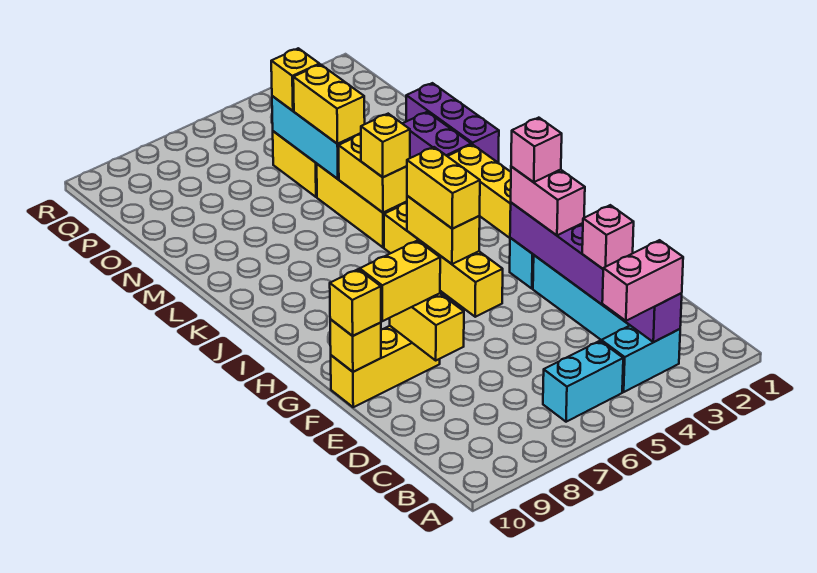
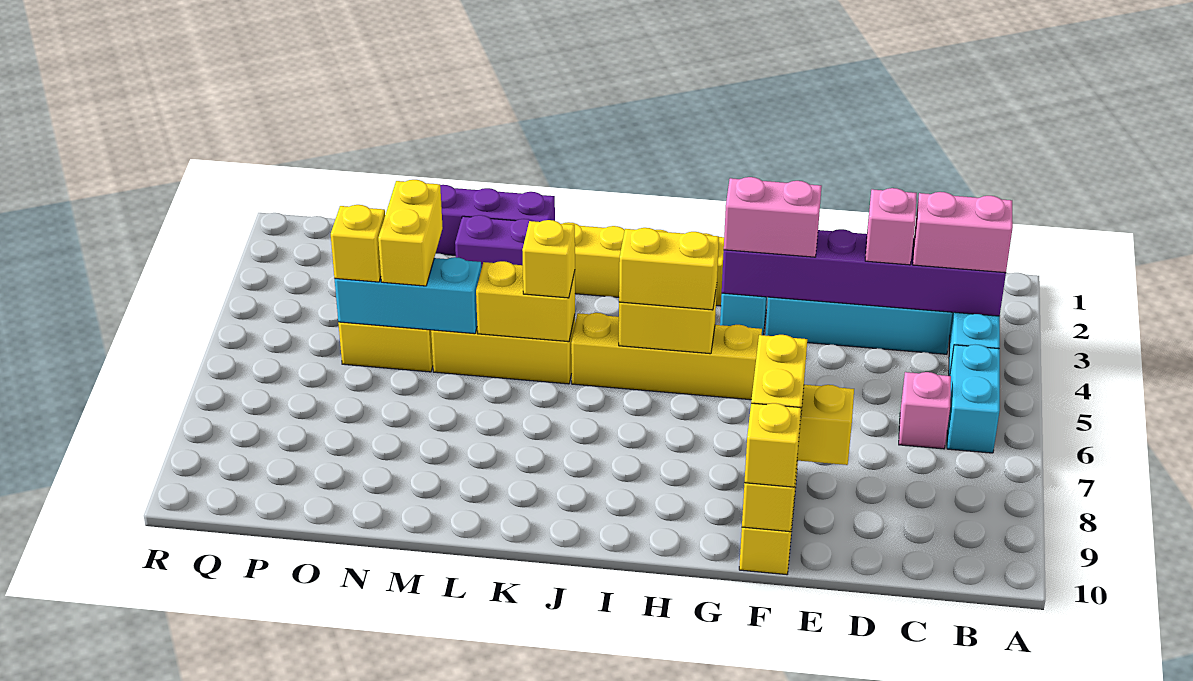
pink 1x2 brick [602,240,683,321] -> pink 1x2 brick turned to [913,192,1013,273]
pink 1x1 brick [511,118,562,182] -> pink 1x1 brick moved to [899,372,951,449]
yellow 1x2 brick [293,65,365,144] -> yellow 1x2 brick turned to [378,180,443,286]

